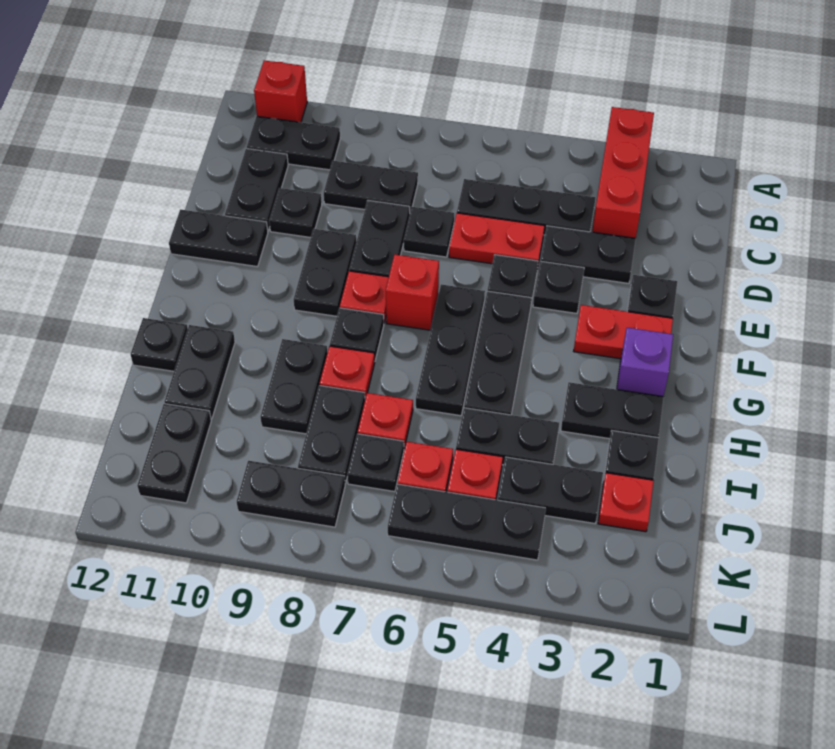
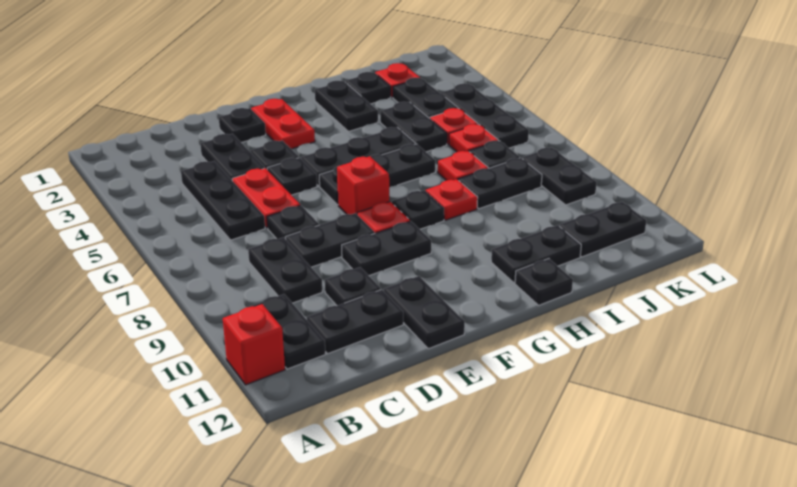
red 1x3 brick [592,107,654,238] -> none
purple 1x1 brick [617,328,673,397] -> none
black 1x2 plate [261,339,328,434] -> none

